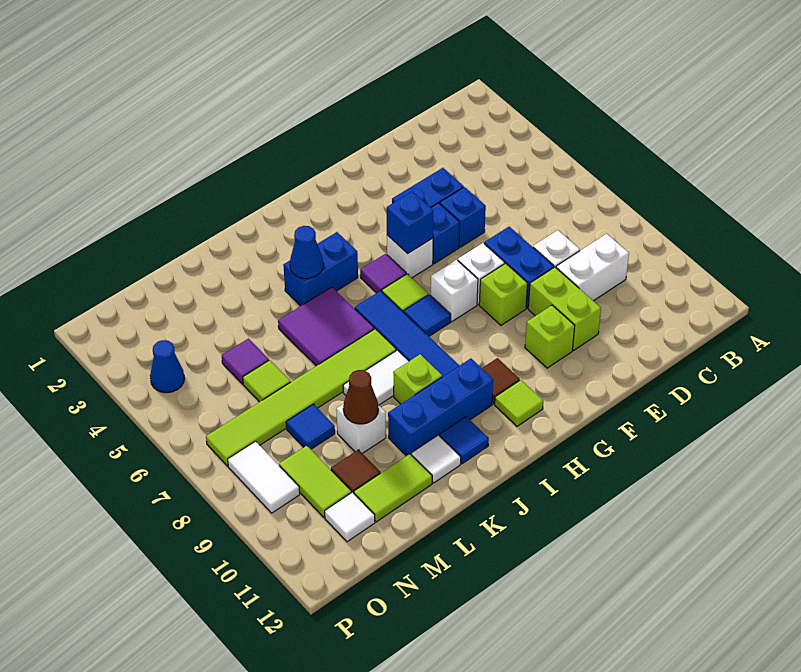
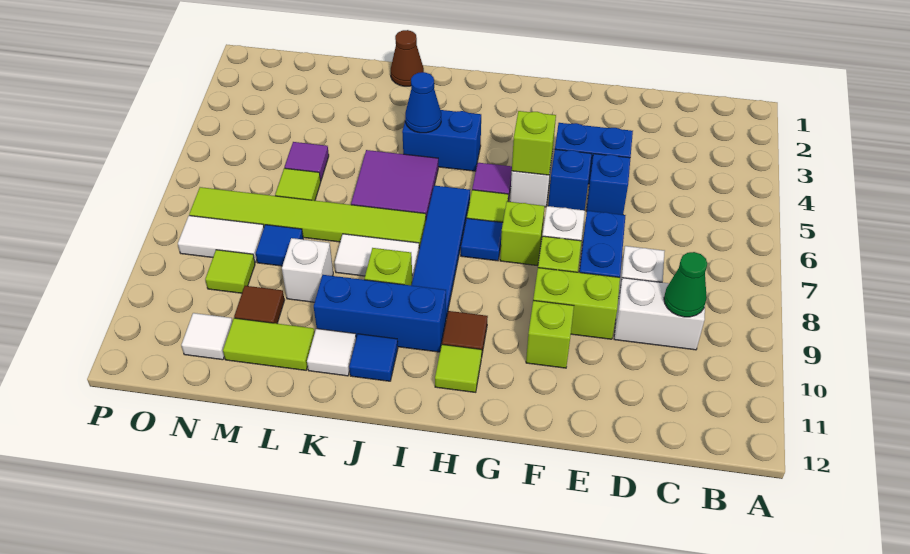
none -> green 1x1 cone [664,252,707,317]
lime 1x2 brick [528,267,601,350] -> lime 1x2 brick turned to [533,268,620,339]
blue 1x1 brick [387,191,433,254] -> lime 1x1 brick [512,111,556,175]
white 1x1 brick [431,260,478,322] -> lime 1x1 brick [500,202,545,266]
brown 1x1 cone [343,370,378,424] -> brown 1x1 cone moved to [391,30,424,86]
lime 1x2 tile [279,446,351,517] -> lime 1x1 tile [205,250,255,293]
blue 1x1 cone [150,340,185,393] -> none
white 1x2 tile [228,441,300,513] -> white 1x2 tile turned to [178,216,264,263]

